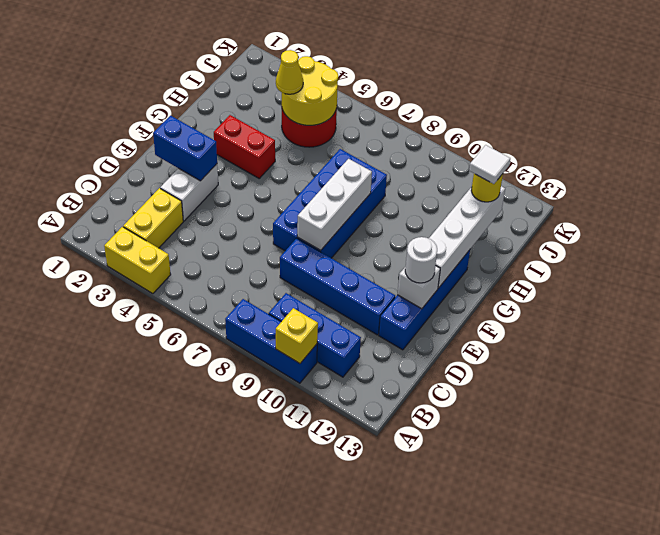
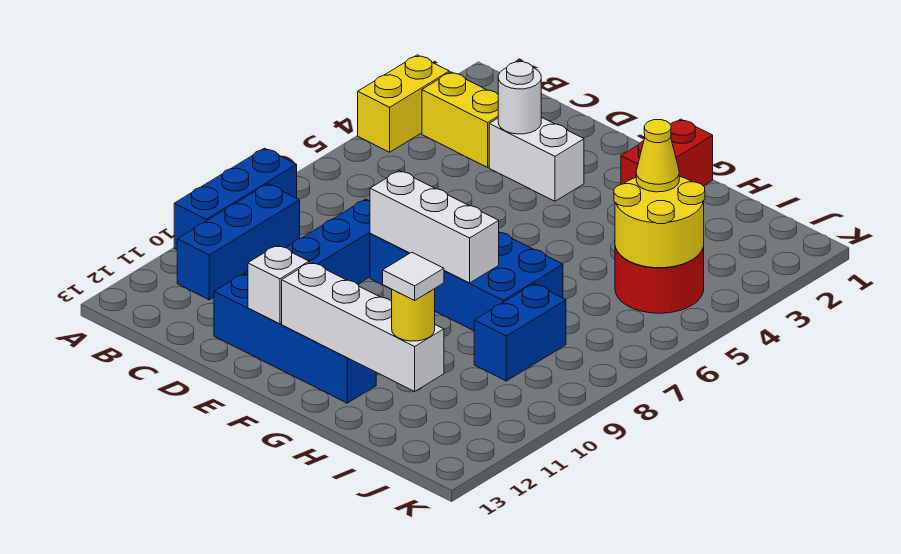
yellow 1x1 brick [276,308,318,364] -> none
blue 1x2 brick [153,116,217,181] -> blue 1x2 brick moved to [474,284,566,381]
white 1x1 round brick [405,237,437,283] -> white 1x1 round brick moved to [498,62,541,134]
red 1x2 brick [214,115,275,178] -> red 1x2 brick moved to [621,119,713,186]

